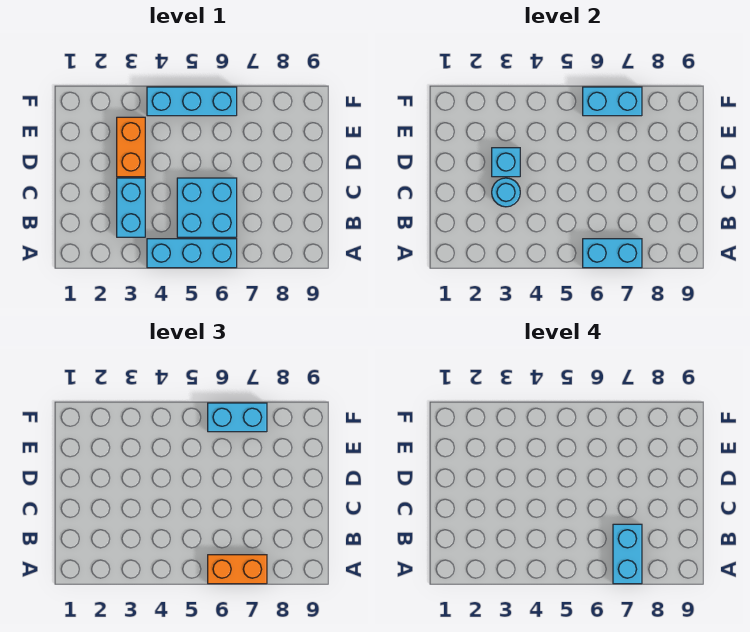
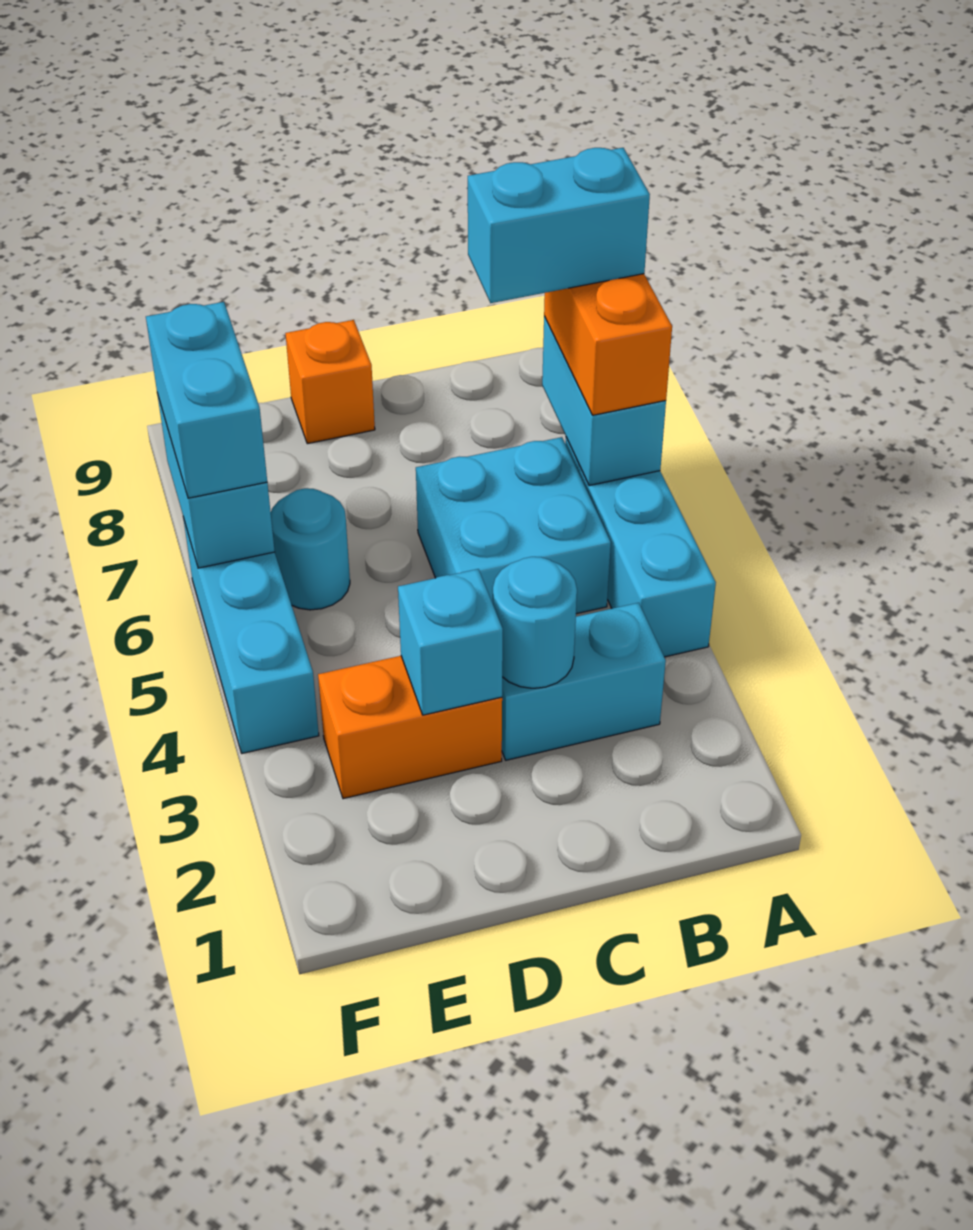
none -> orange 1x1 brick [285,320,375,444]
none -> cyan 1x1 round brick [271,488,350,610]

